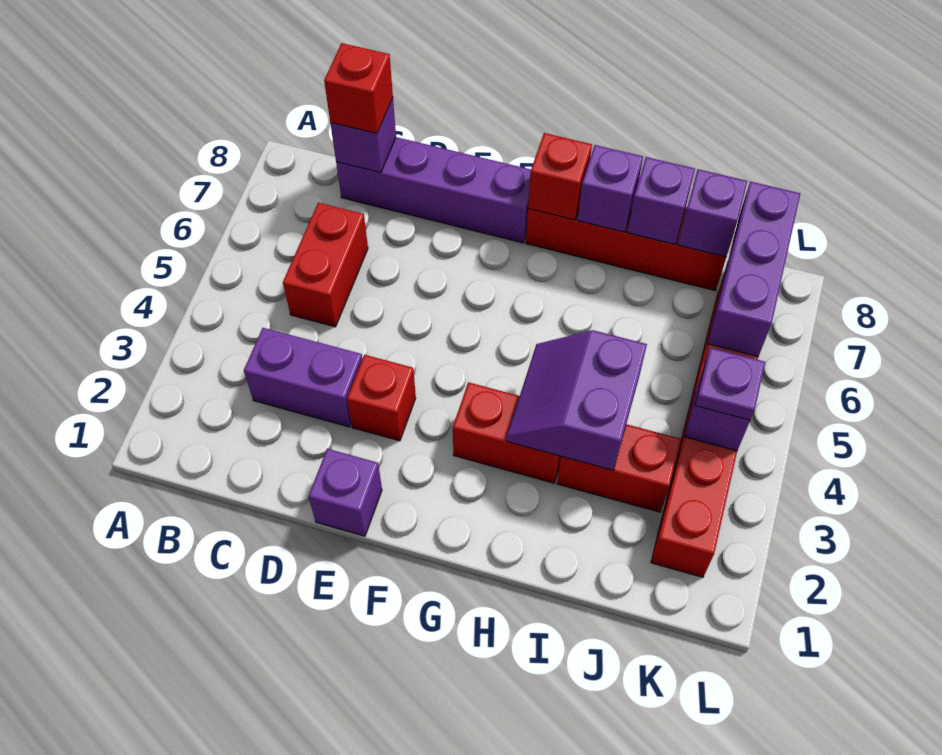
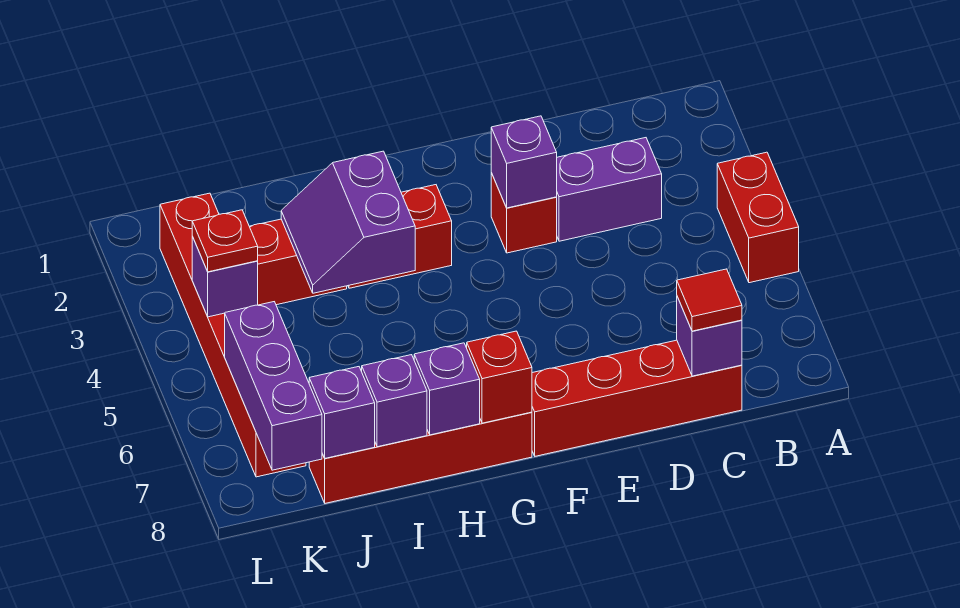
red 1x2 brick [283,203,368,327] -> red 1x2 brick moved to [717,152,799,283]
purple 1x4 brick [336,137,531,243] -> red 1x4 brick [532,340,742,456]
red 1x1 brick [324,43,393,134] -> red 1x1 tile [677,269,742,331]
purple 1x1 brick [308,449,382,536] -> purple 1x1 brick moved to [491,116,557,208]
purple 2x2 slope [507,330,647,470] -> purple 2x2 slope turned to [281,151,415,293]
purple 1x1 plate [695,348,765,420] -> red 1x1 plate [192,210,258,272]

